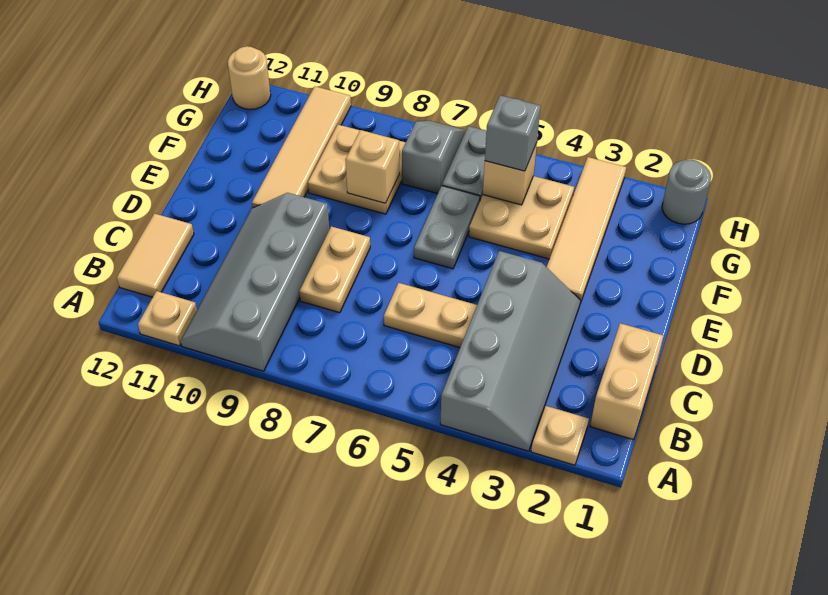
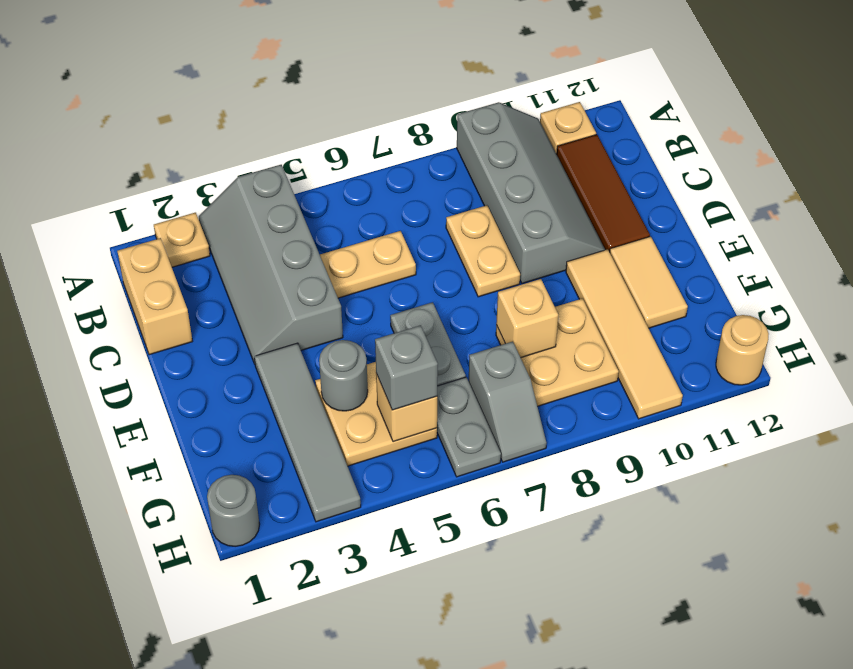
none -> brown 1x3 tile [557,135,650,252]
tan 1x2 tile [117,214,194,297] -> tan 1x2 tile moved to [610,236,688,328]
tan 1x4 tile [547,157,626,303] -> grey 1x4 tile [254,343,361,522]
none -> grey 1x1 round brick [319,340,368,411]

